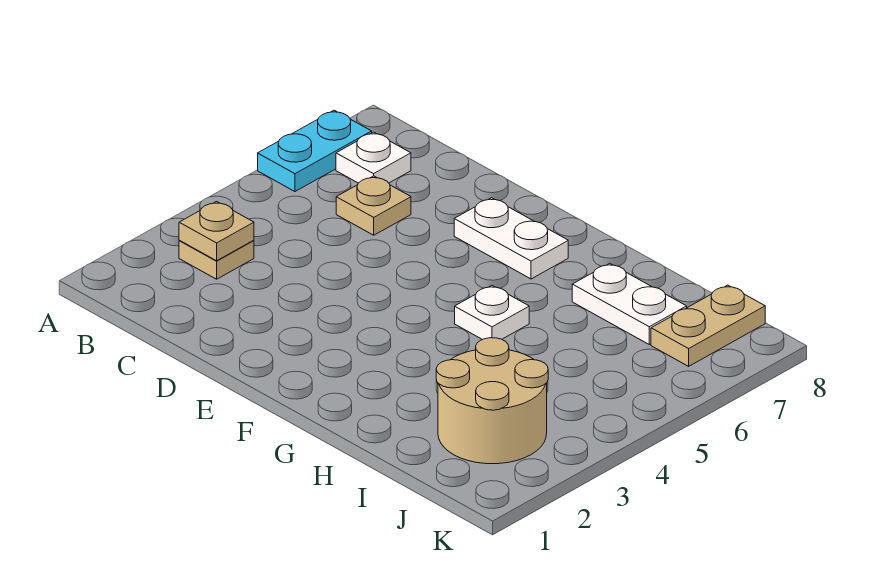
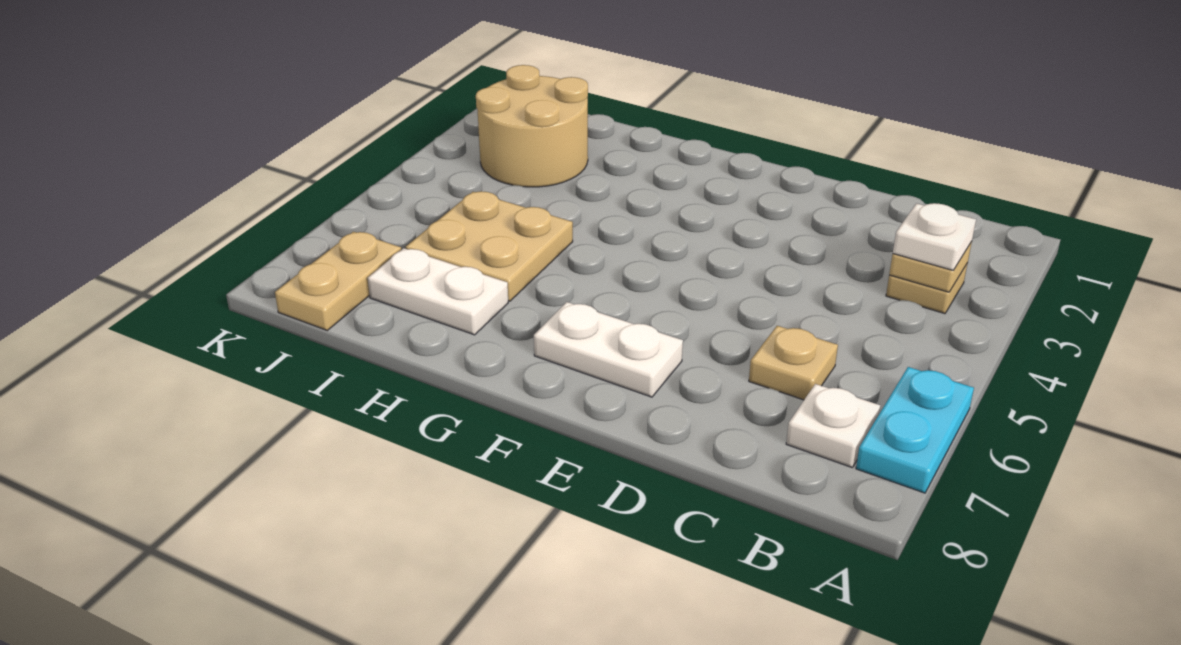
white 1x1 plate [455,285,529,340] -> white 1x1 plate moved to [893,203,976,270]
none -> tan 2x2 plate [406,191,573,301]

